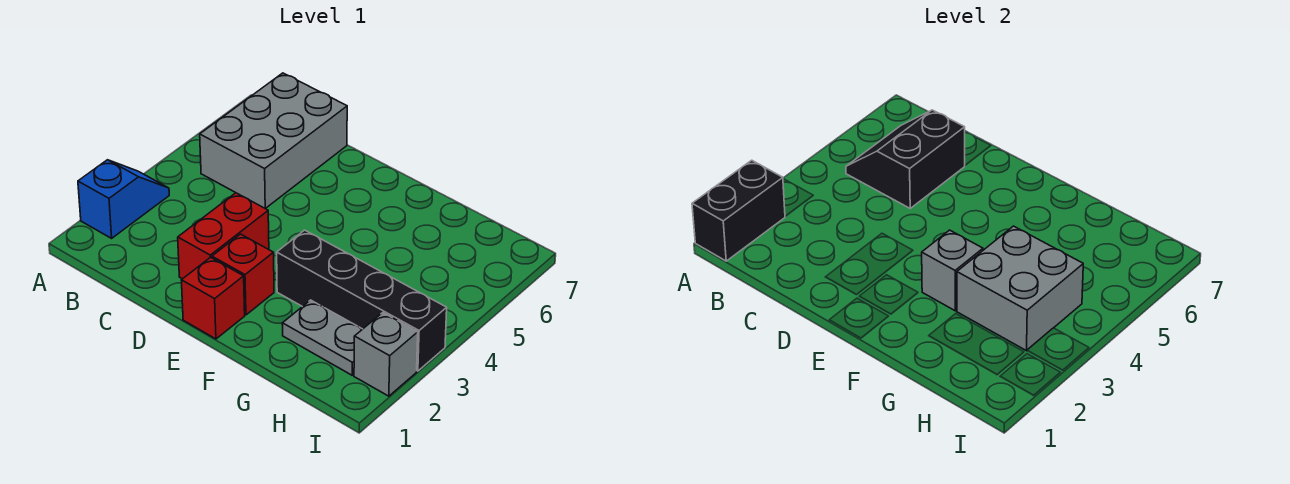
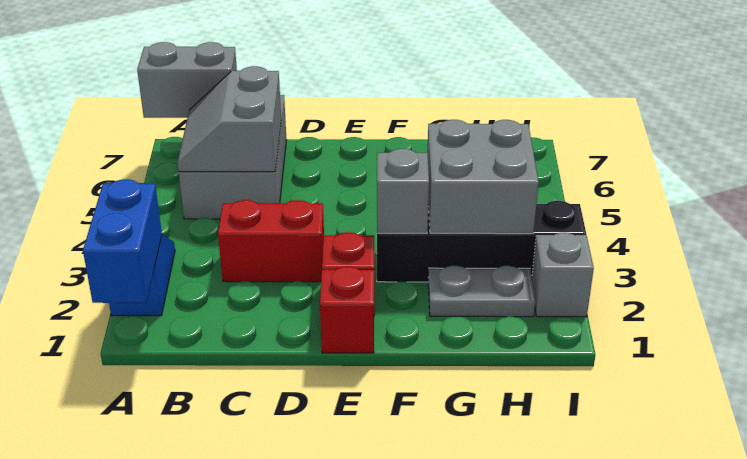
black 1x2 brick [692,160,785,261] -> blue 1x2 brick [83,179,162,303]
none -> grey 1x2 brick [137,42,237,118]
black 2x2 slope [846,110,965,208] -> grey 2x2 slope [177,66,281,172]
red 1x2 brick [178,193,269,279] -> red 1x2 brick turned to [218,200,324,282]

